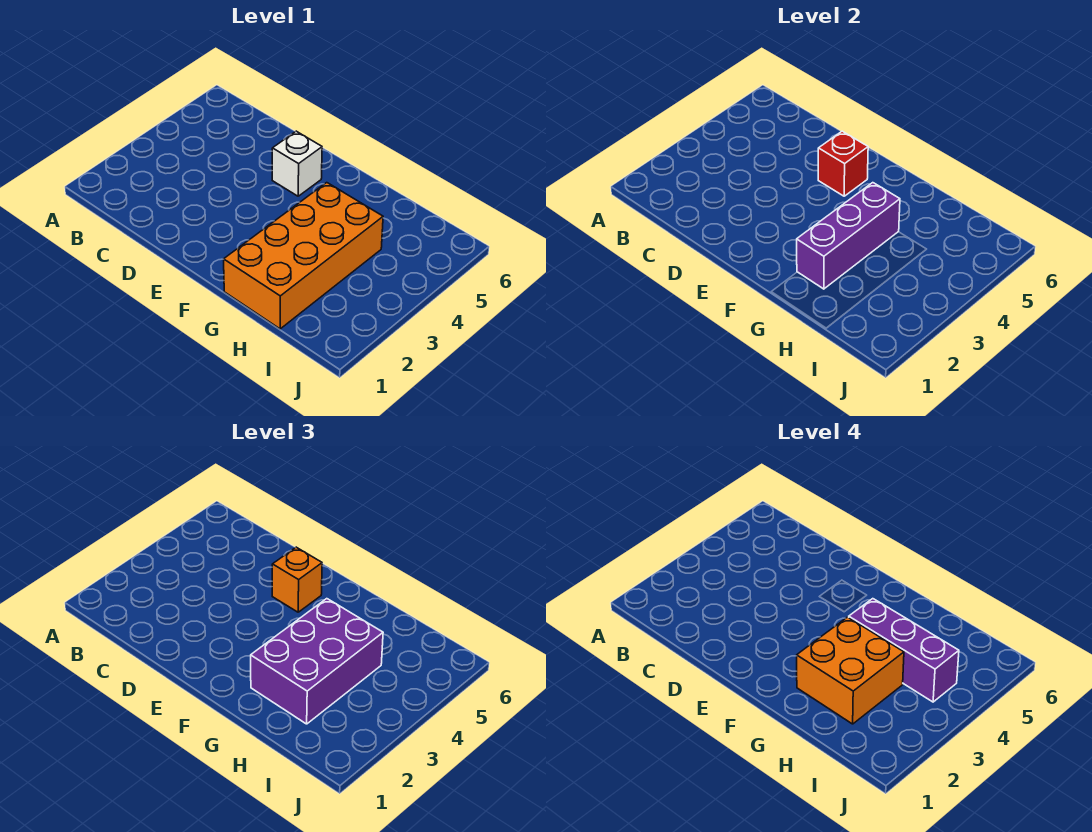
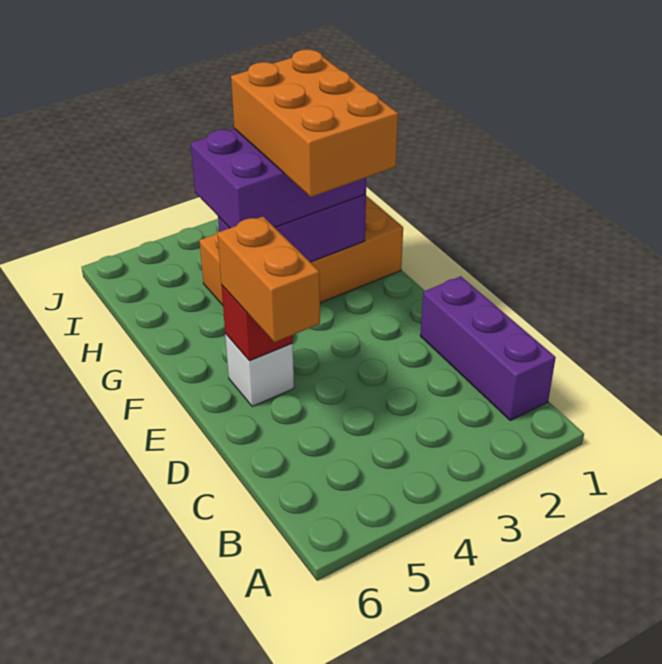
orange 1x1 brick [272,547,322,612] -> orange 1x2 brick [217,217,320,342]
orange 2x2 brick [797,617,904,724] -> orange 2x3 brick [231,50,398,197]
purple 1x3 brick [849,599,959,702] -> purple 1x3 brick moved to [420,276,556,420]

